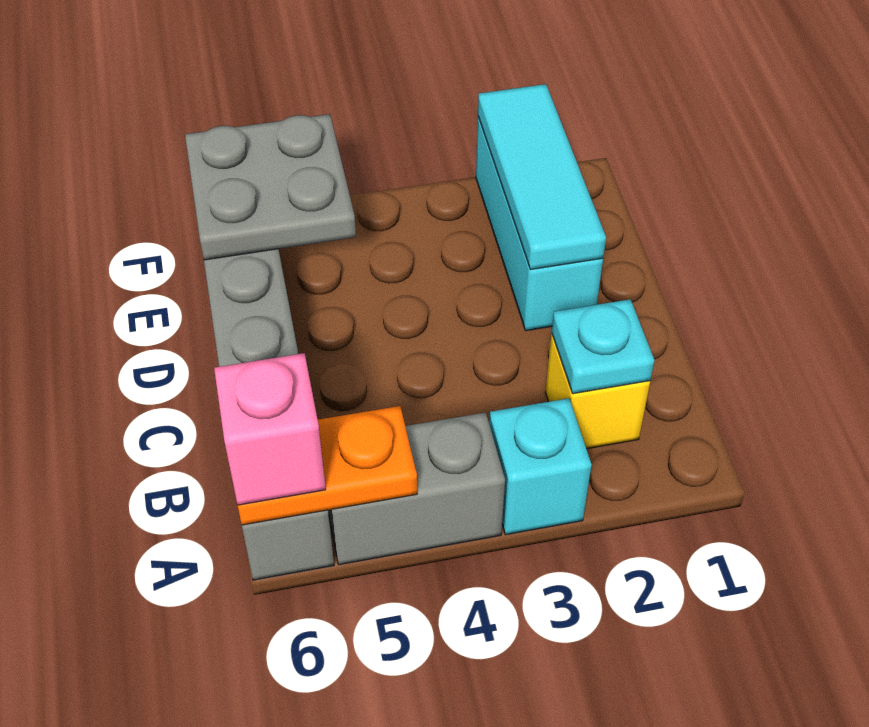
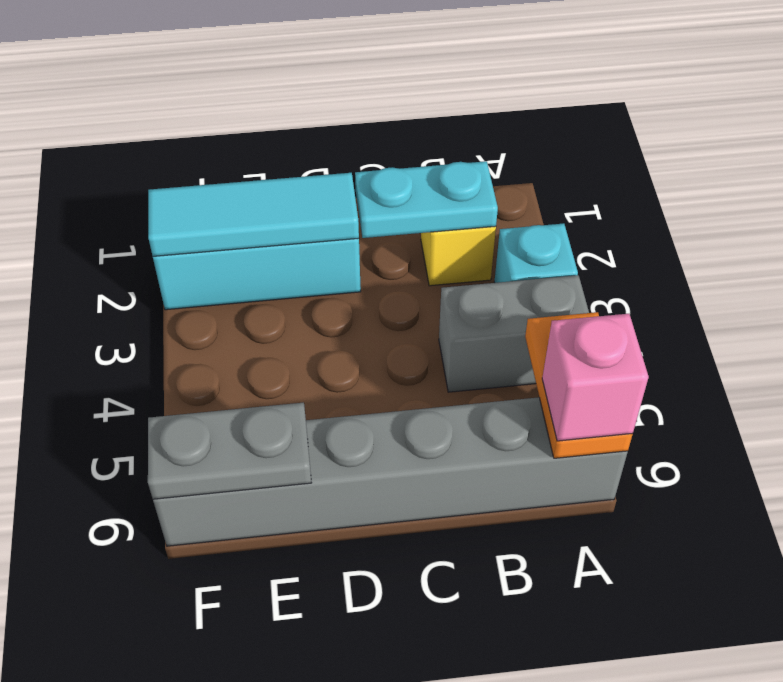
grey 1x2 brick [328,412,505,565] -> grey 1x2 brick turned to [439,275,589,392]
cyan 1x1 plate [552,299,655,394] -> cyan 1x2 plate [355,161,498,238]
grey 2x2 plate [185,114,356,260] -> grey 1x2 plate [148,403,311,499]

